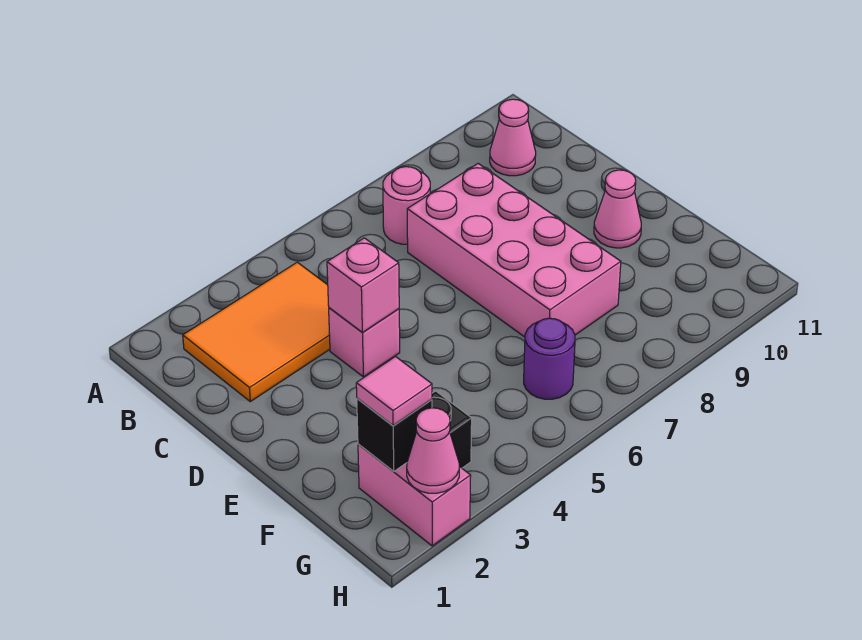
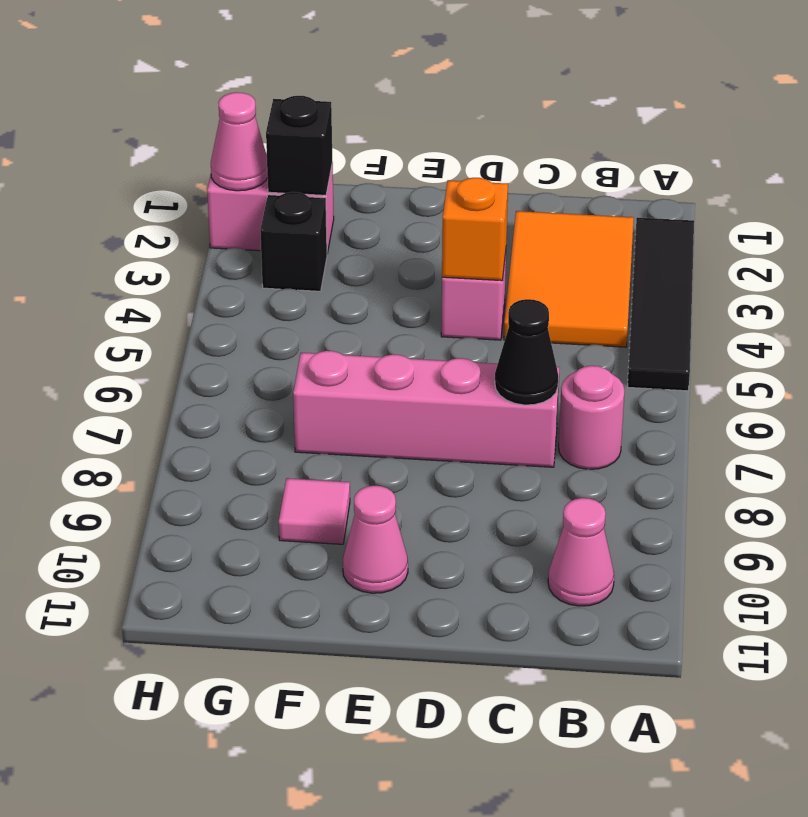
none -> black 1x4 tile [627,217,694,391]
pink 2x4 brick [407,164,621,337] -> pink 1x4 brick [293,351,560,467]
none -> black 1x1 cone [495,299,558,405]
pink 1x1 brick [327,238,399,332] -> orange 1x1 brick [442,178,508,281]
pink 1x1 tile [356,357,432,426] -> pink 1x1 tile moved to [279,478,350,544]
purple 1x1 round brick [524,318,575,399] -> none

